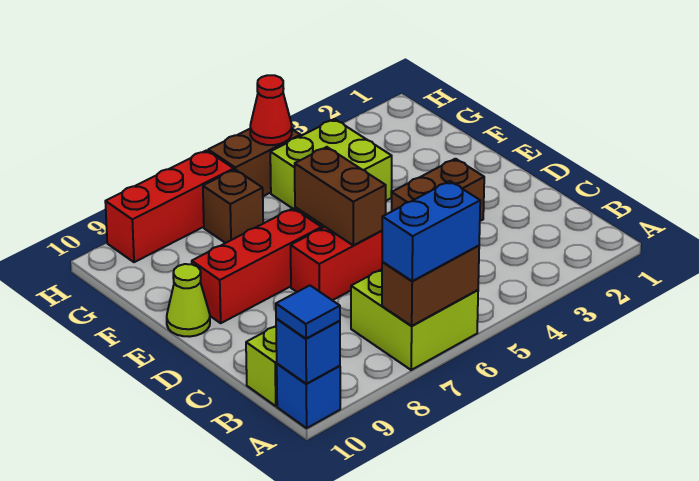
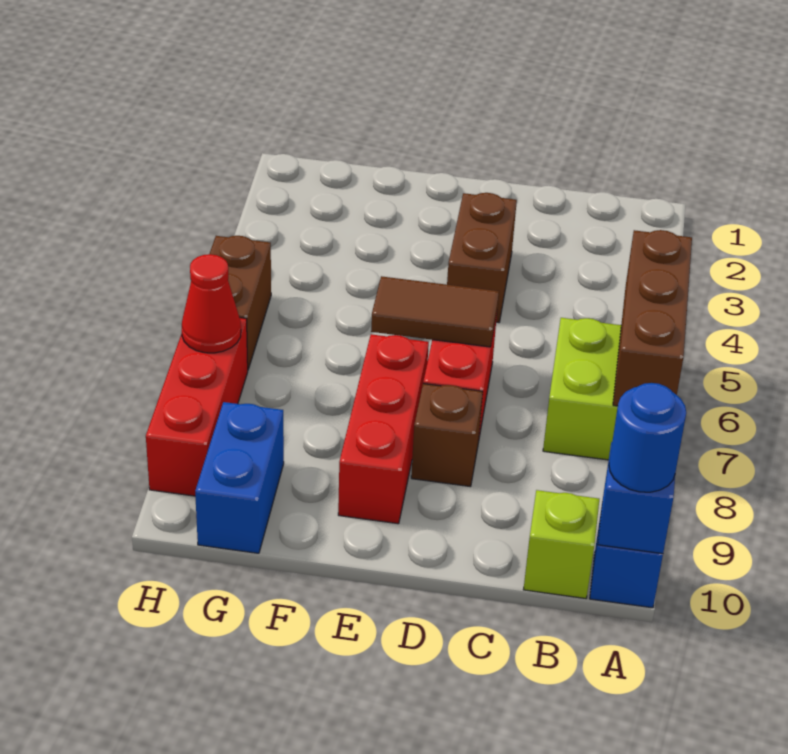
brown 1x2 brick [382,246,479,326] -> brown 1x3 brick [613,230,692,406]
blue 1x2 brick [382,181,480,281] -> blue 1x2 brick moved to [195,402,284,553]
blue 1x1 tile [276,286,340,339] -> blue 1x1 round brick [609,383,686,492]
brown 1x2 brick [295,147,386,246] -> brown 1x2 tile [371,276,499,347]
lime 1x1 cone [167,264,210,337] -> none
lime 2x2 brick [270,119,392,228] -> none
brown 1x1 brick [203,170,263,243] -> brown 1x1 brick moved to [411,384,483,487]
red 1x1 cone [250,75,292,145] -> red 1x1 cone moved to [182,254,241,353]

